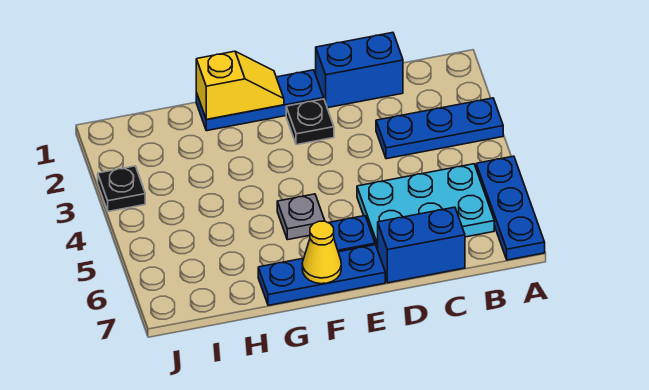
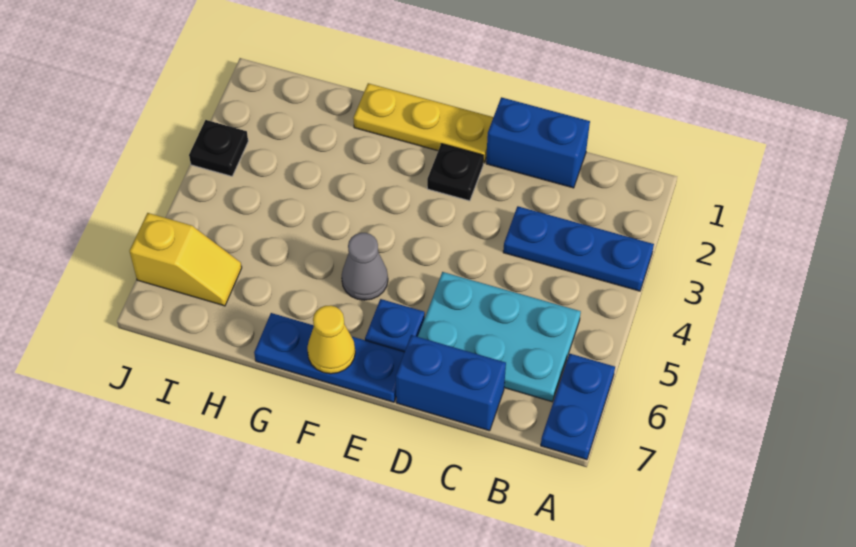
blue 1x3 plate [476,156,545,260] -> blue 1x2 plate [541,354,615,460]
blue 1x3 plate [196,70,324,131] -> yellow 1x3 plate [353,83,493,163]
yellow 1x2 slope [196,51,284,120] -> yellow 1x2 slope moved to [130,213,242,306]
grey 1x1 plate [277,194,325,240] -> grey 1x1 cone [342,233,388,300]

